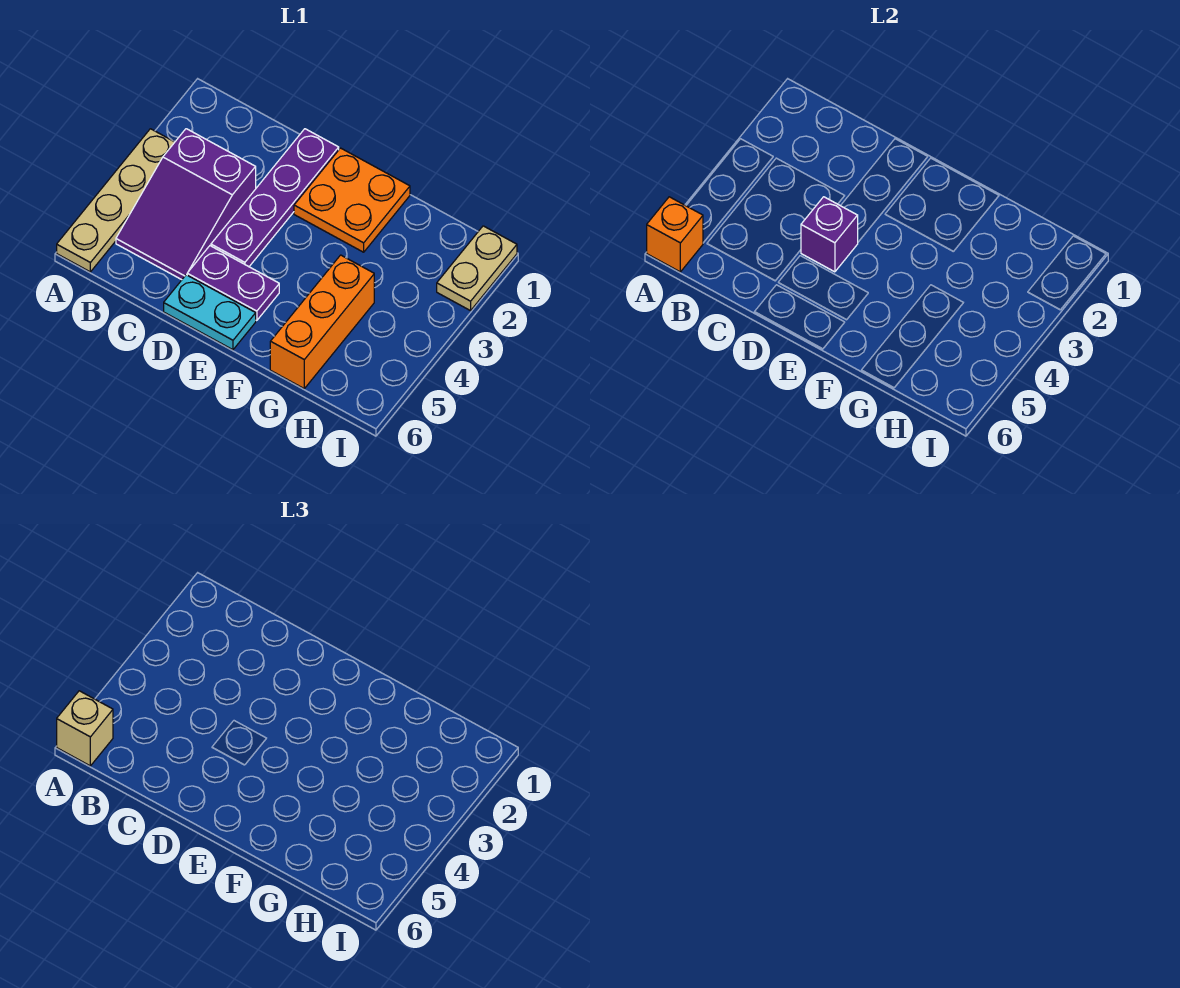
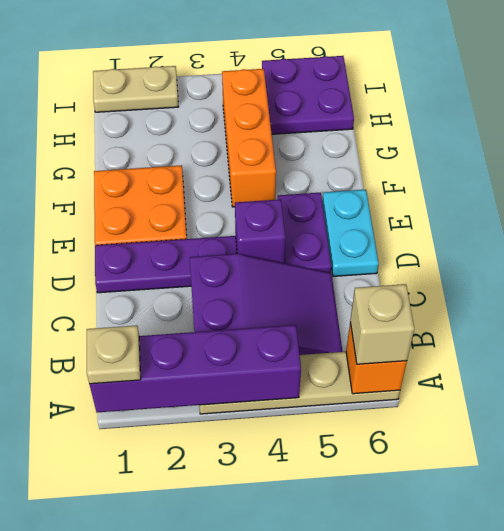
none -> purple 1x4 brick [89,325,301,412]
none -> tan 1x1 plate [87,325,141,384]
orange 1x3 brick [270,255,374,388] -> orange 1x3 brick turned to [222,69,276,207]
none -> purple 2x2 plate [262,56,354,134]

